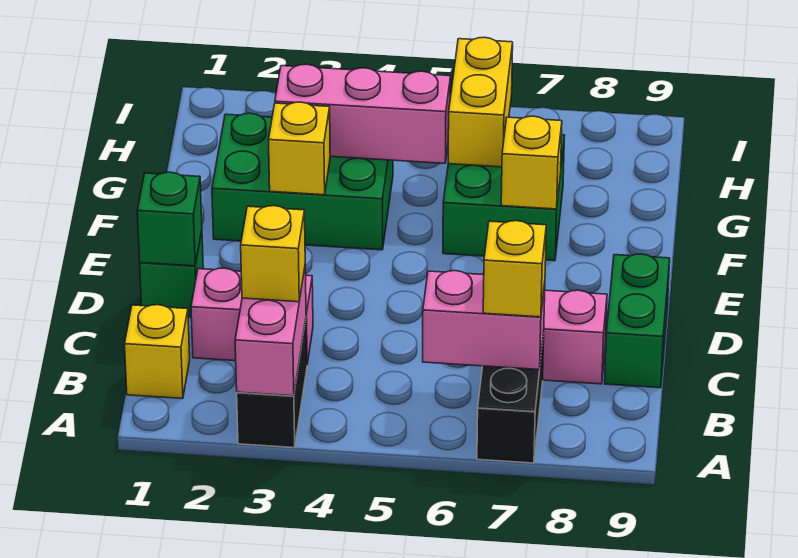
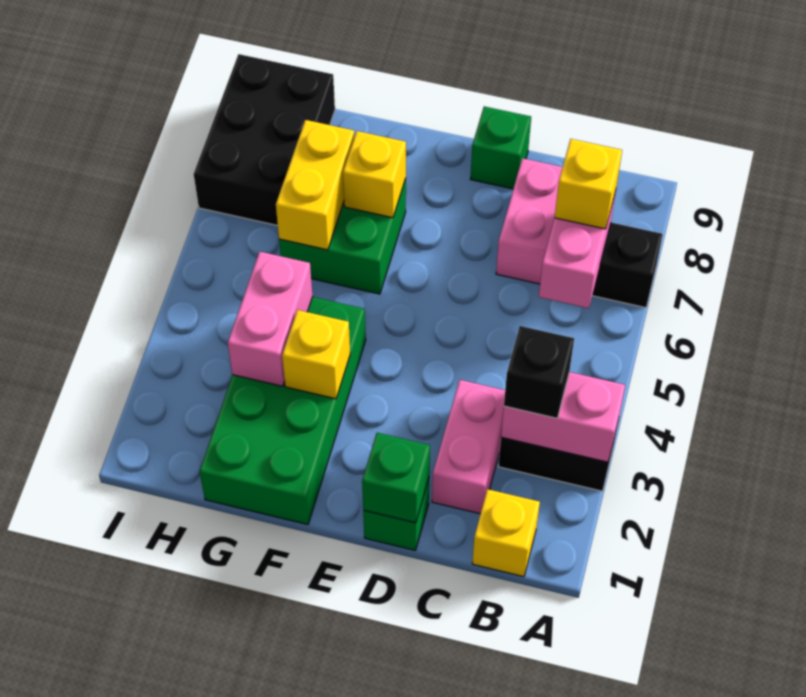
yellow 1x1 brick [241,206,305,302] -> black 1x1 brick [504,326,574,418]
green 1x2 brick [605,254,670,388] -> green 1x1 brick [470,106,531,189]
green 2x3 brick [212,113,393,250] -> green 2x4 brick [200,297,366,525]
pink 1x3 brick [275,64,451,163] -> pink 1x2 brick [228,252,313,386]
yellow 1x2 brick [448,37,513,167] -> yellow 1x2 brick turned to [276,120,354,250]
none -> black 2x3 brick [194,54,335,226]

